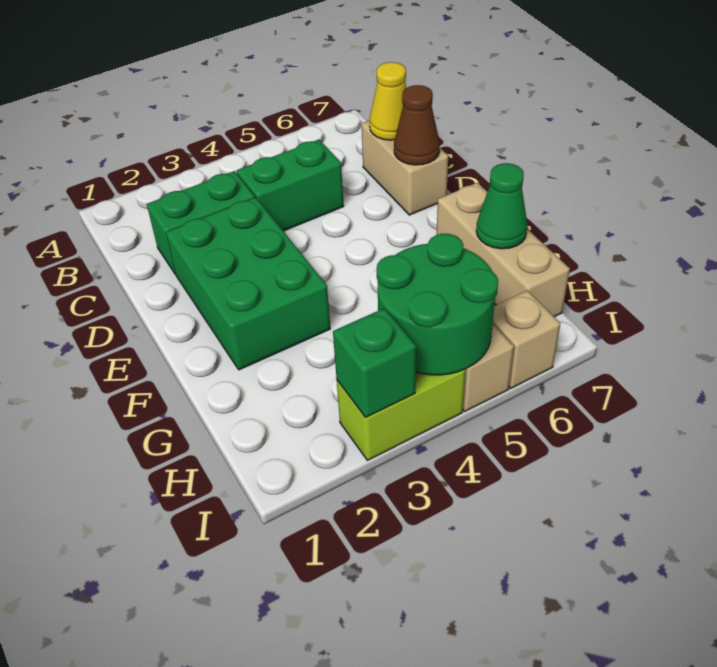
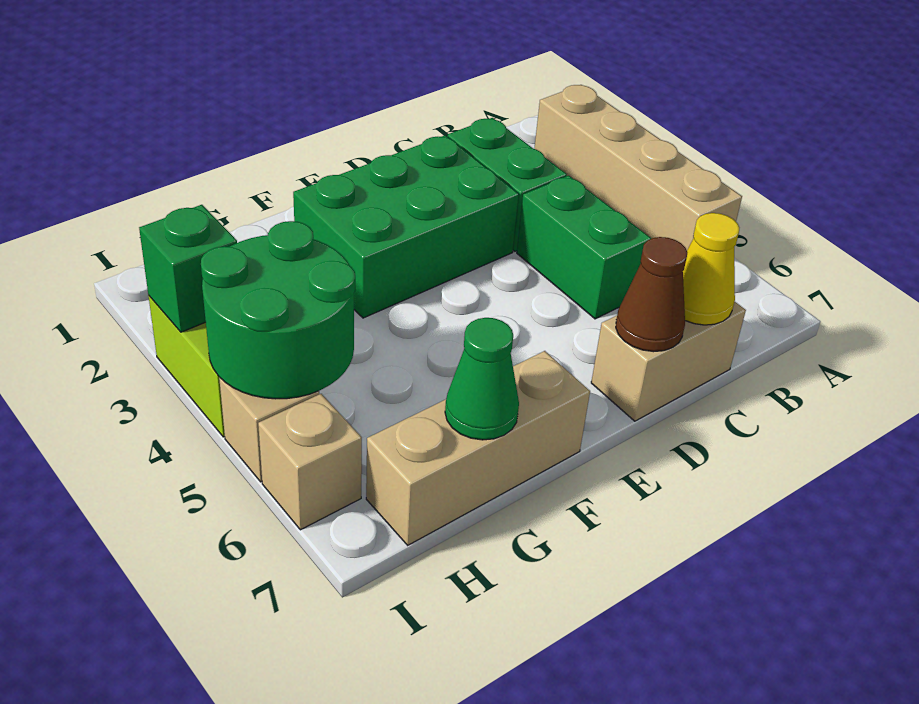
none -> tan 1x4 brick [534,85,742,250]

